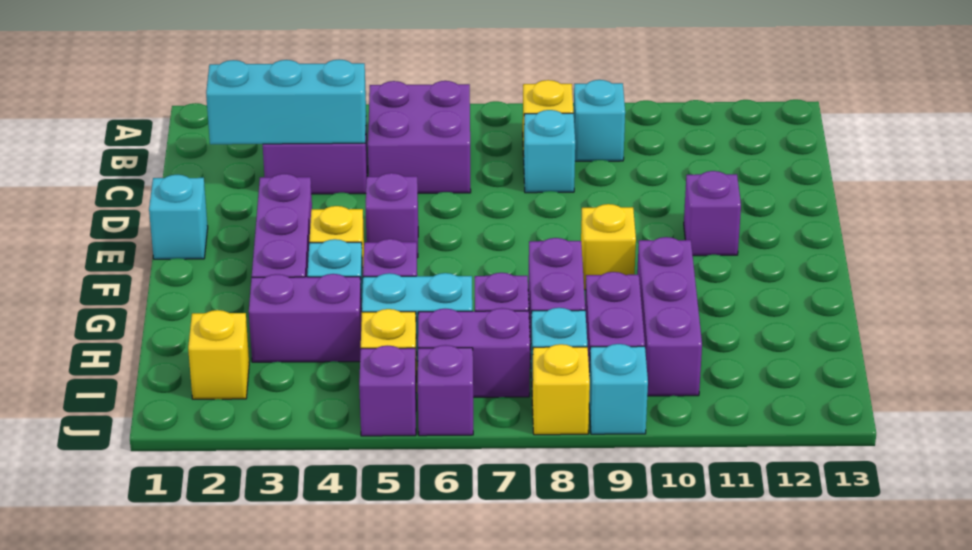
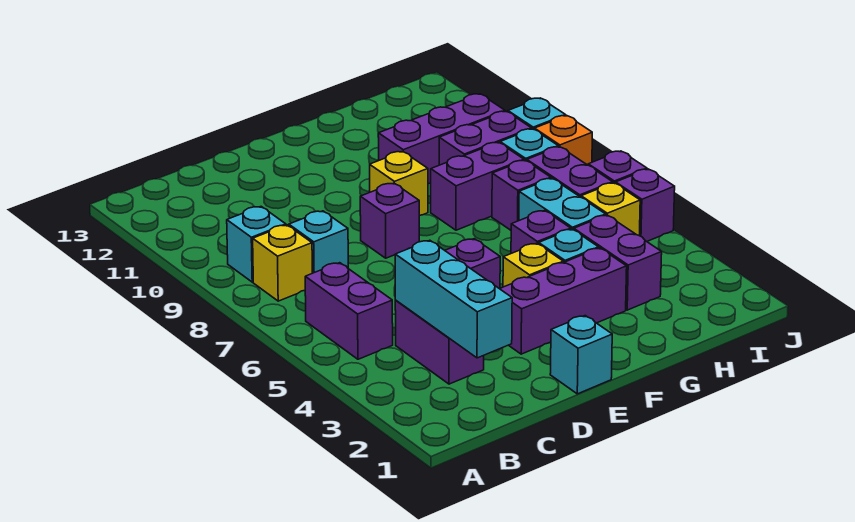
purple 2x2 brick [368,81,471,193] -> purple 1x2 brick [305,263,393,359]
purple 1x1 brick [684,171,741,256] -> purple 1x1 brick moved to [360,183,419,258]
yellow 1x1 brick [188,310,249,399] -> none
yellow 1x1 brick [532,344,590,435] -> orange 1x1 brick [534,116,592,165]

